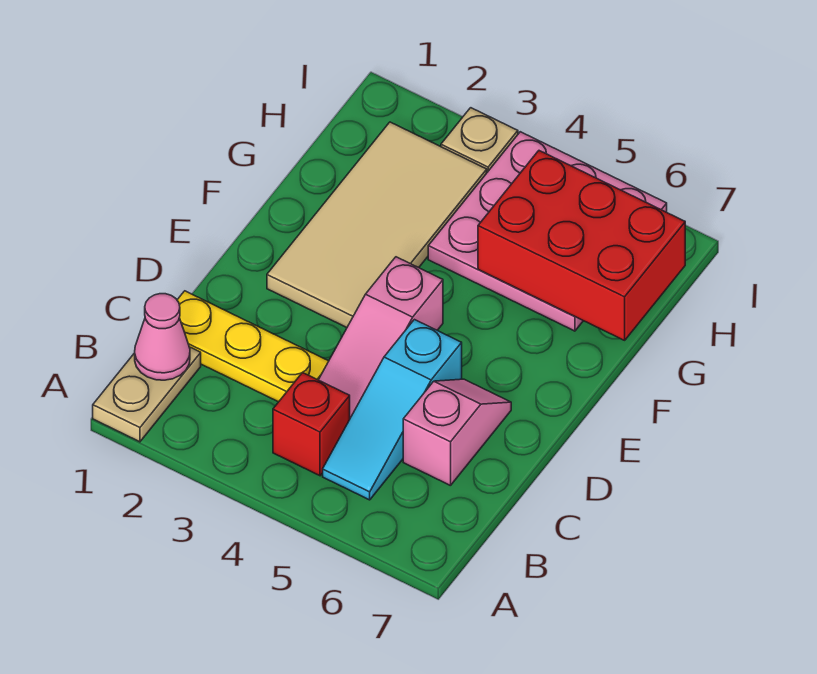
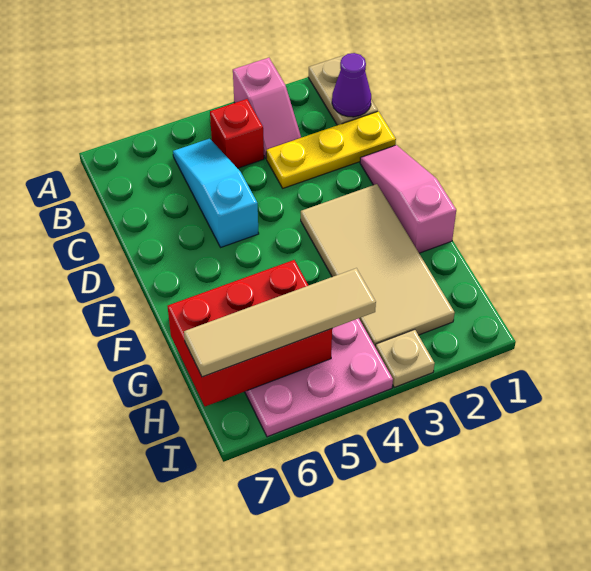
pink 1x1 cone [135,294,190,380] -> purple 1x1 cone [332,53,371,117]
pink 1x3 slope [319,257,443,418] -> pink 1x3 slope moved to [360,145,456,253]
pink 1x2 slope [403,379,511,486] -> pink 1x2 slope moved to [233,58,301,158]
none -> tan 1x4 tile [184,268,376,377]

